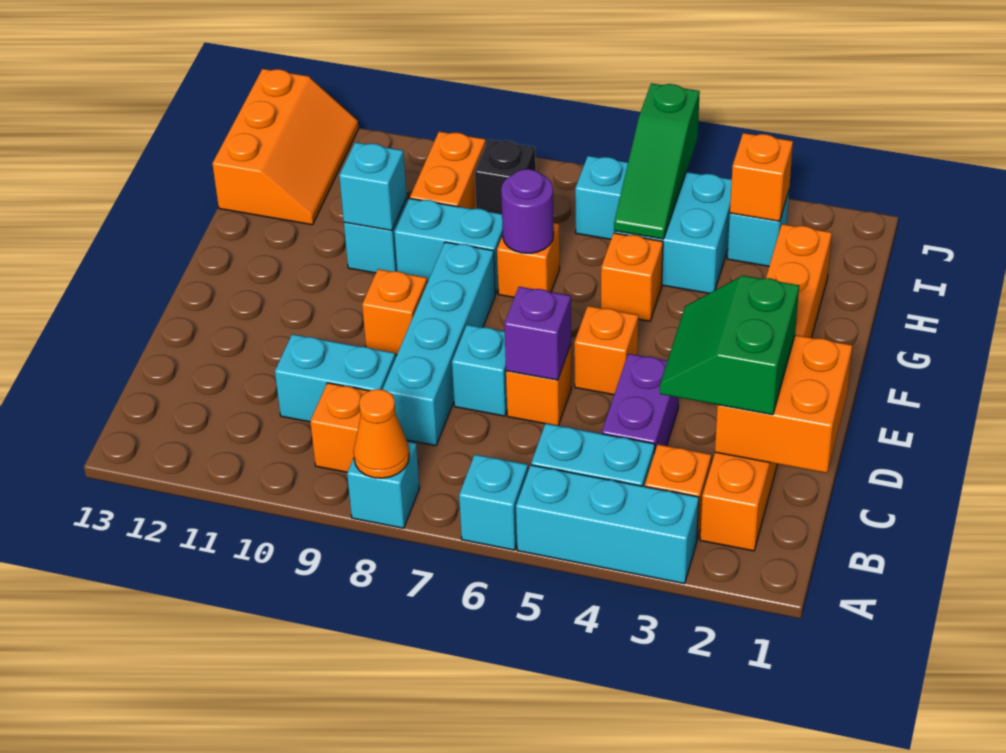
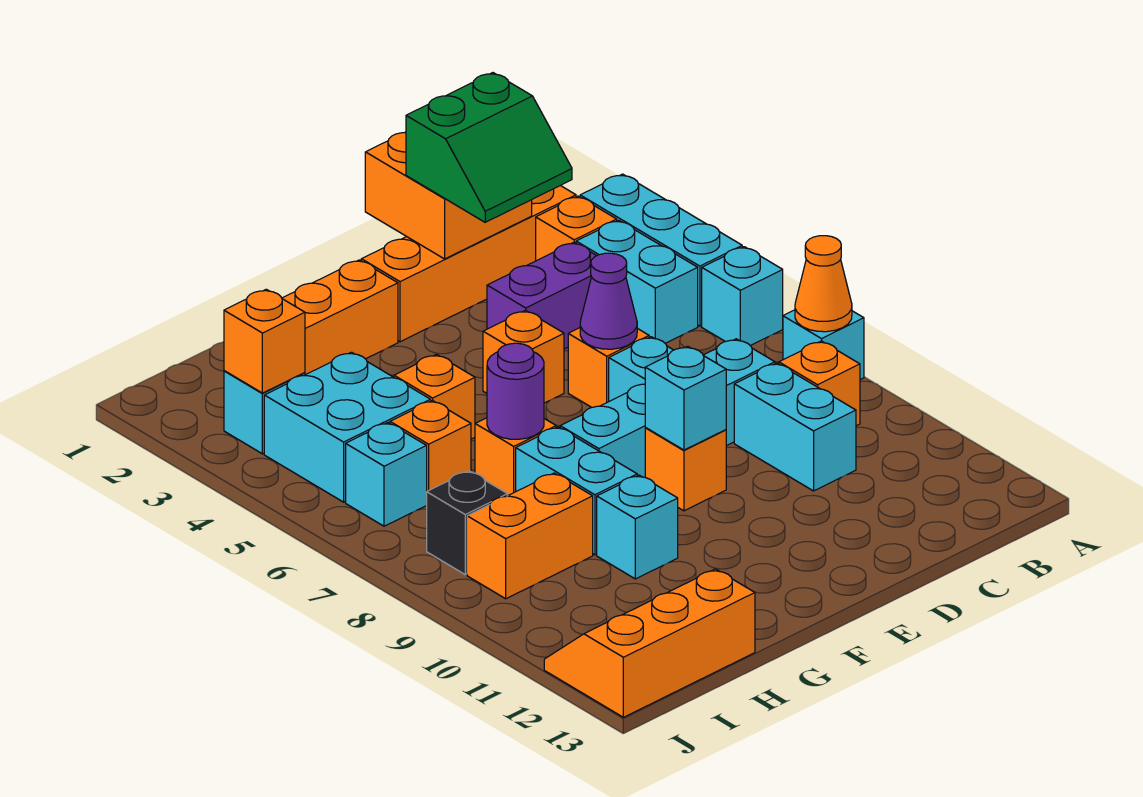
purple 1x1 brick [504,287,571,380] -> purple 1x1 cone [580,253,637,349]
cyan 1x1 brick [339,142,407,231] -> cyan 1x1 brick moved to [645,346,726,450]
green 1x3 slope [614,83,700,239] -> none
none -> orange 1x1 brick [390,400,471,491]

